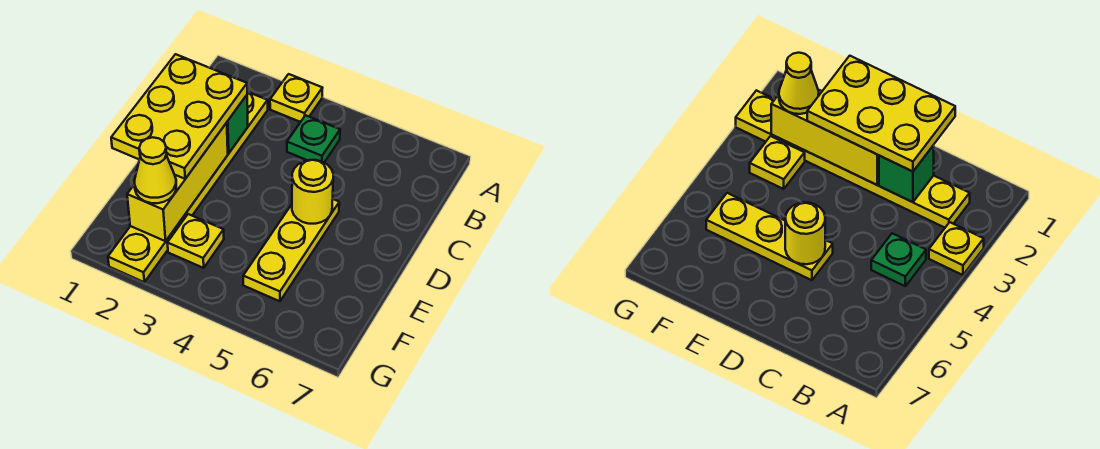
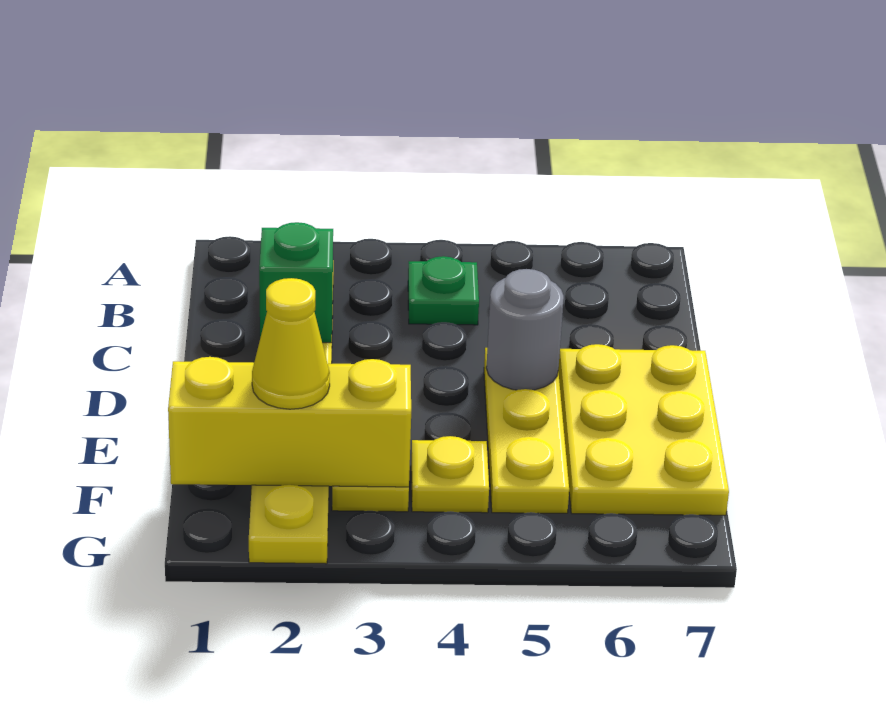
yellow 1x1 plate [270,74,322,122] -> yellow 1x1 plate moved to [411,436,489,513]
yellow 2x3 plate [111,54,247,179] -> yellow 2x3 plate moved to [558,344,729,515]
yellow 1x3 brick [127,123,228,241] -> yellow 1x3 brick turned to [168,357,411,487]
yellow 1x1 round brick [292,160,333,224] -> grey 1x1 round brick [486,269,564,390]

